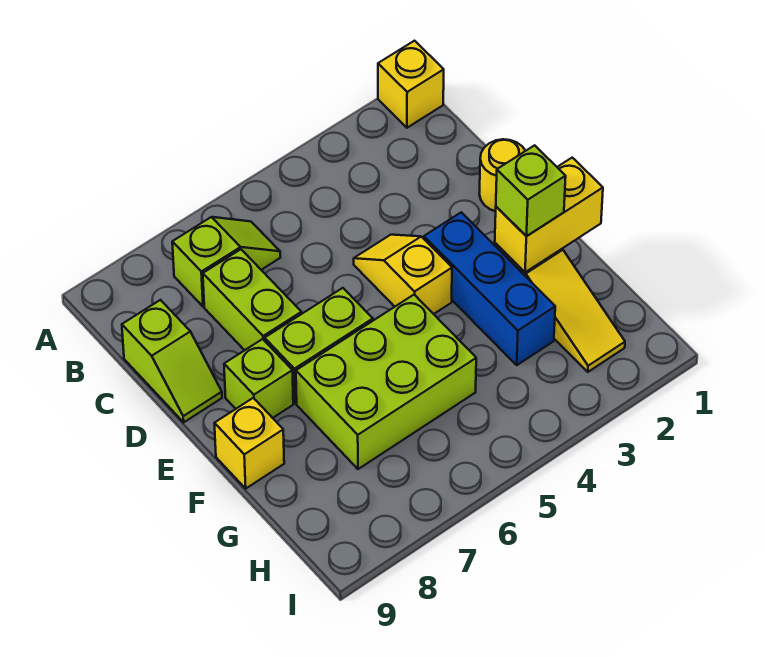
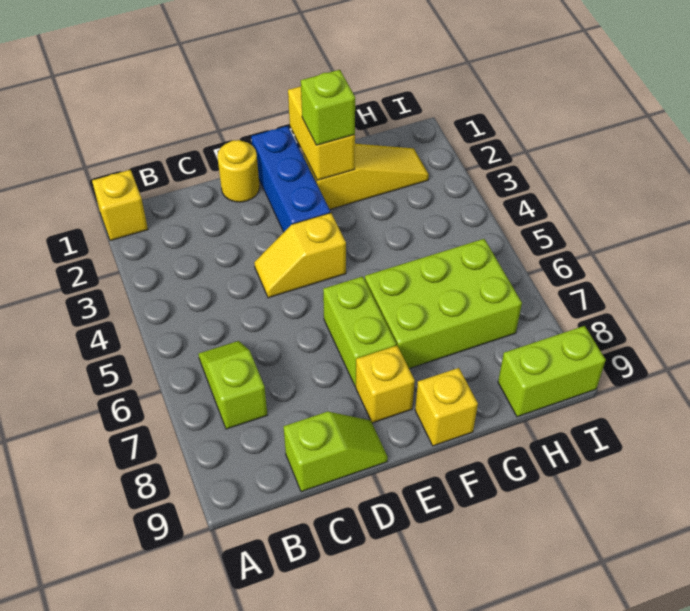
lime 1x2 brick [203,249,301,350] -> lime 1x2 brick moved to [498,326,606,417]
blue 1x3 brick [424,212,555,365] -> blue 1x3 brick turned to [251,126,330,232]
lime 1x1 brick [224,339,293,418] -> yellow 1x1 brick [356,346,415,423]
lime 2x3 brick [296,295,476,469] -> lime 2x3 brick turned to [365,239,522,369]

